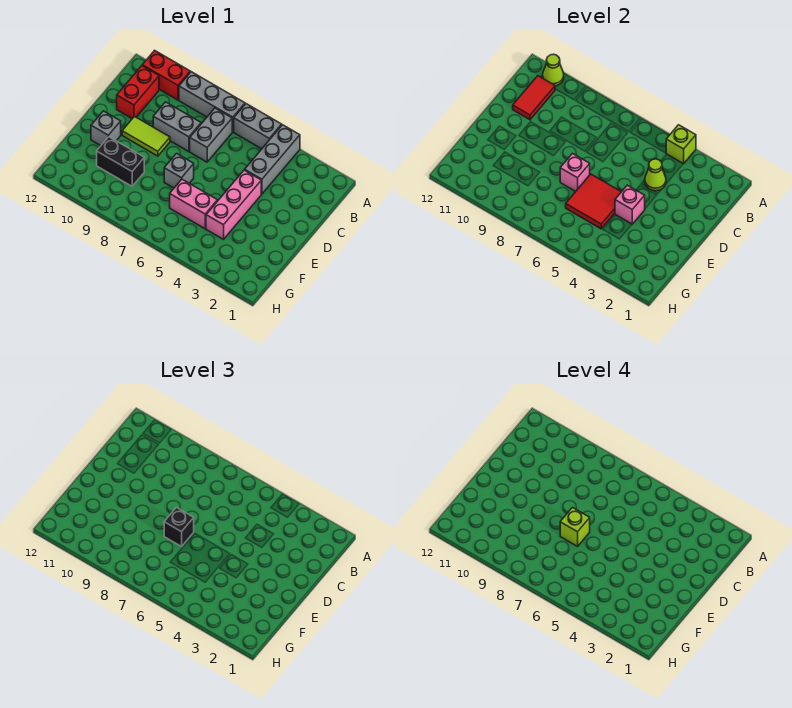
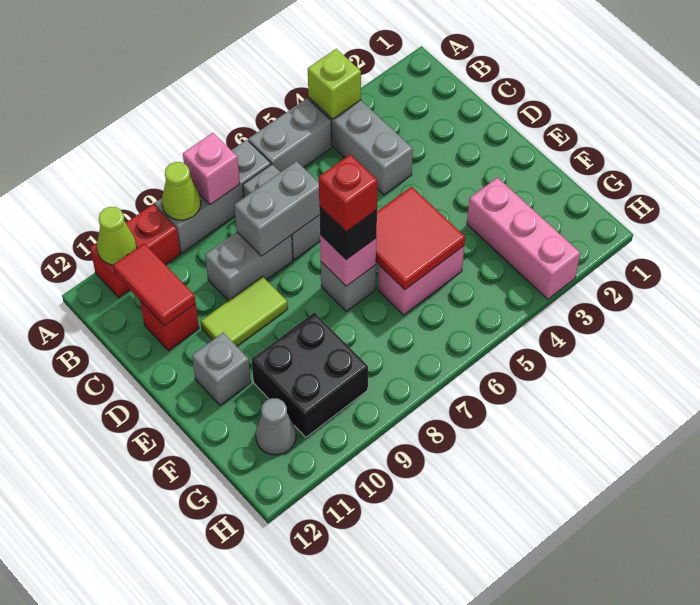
red 1x2 brick [117,66,159,119] -> red 1x1 brick [140,301,199,351]
lime 1x1 cone [645,159,666,191] -> lime 1x1 cone moved to [162,162,201,220]
none -> grey 1x2 brick [234,161,320,256]
pink 1x3 brick [206,170,261,239] -> pink 1x3 brick moved to [467,177,580,299]
pink 1x1 brick [615,185,645,224] -> pink 1x1 brick moved to [183,133,240,205]
lime 1x1 brick [560,508,590,546] -> red 1x1 brick [319,155,378,232]
black 1x2 brick [97,137,144,186] -> black 2x2 brick [251,313,368,437]
none -> grey 1x1 cone [256,398,296,455]

